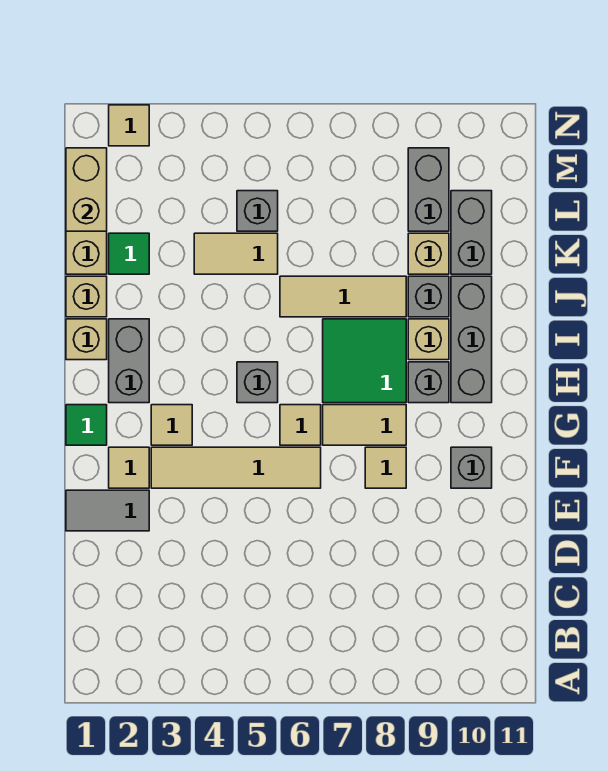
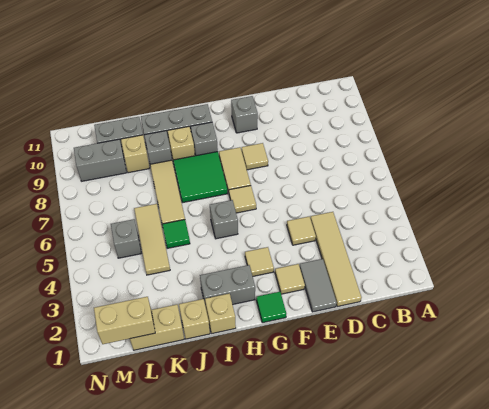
tan 1x4 tile [151,447,321,488] -> tan 1x4 tile moved to [310,212,362,307]
green 1x1 tile [109,233,149,274] -> green 1x1 tile moved to [162,220,190,249]
tan 1x2 tile [194,233,278,274] -> tan 1x3 tile [134,204,170,275]
tan 1x1 tile [109,105,149,146] -> tan 1x1 tile moved to [287,217,316,245]

